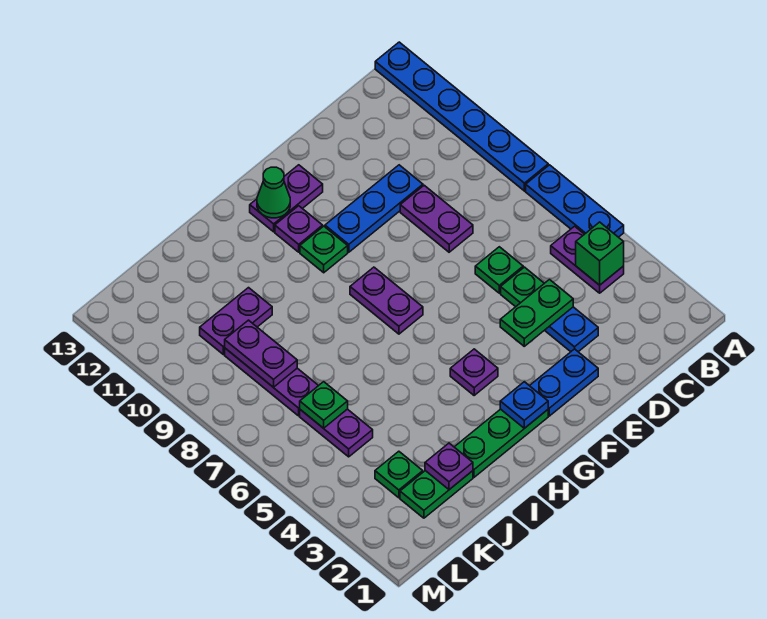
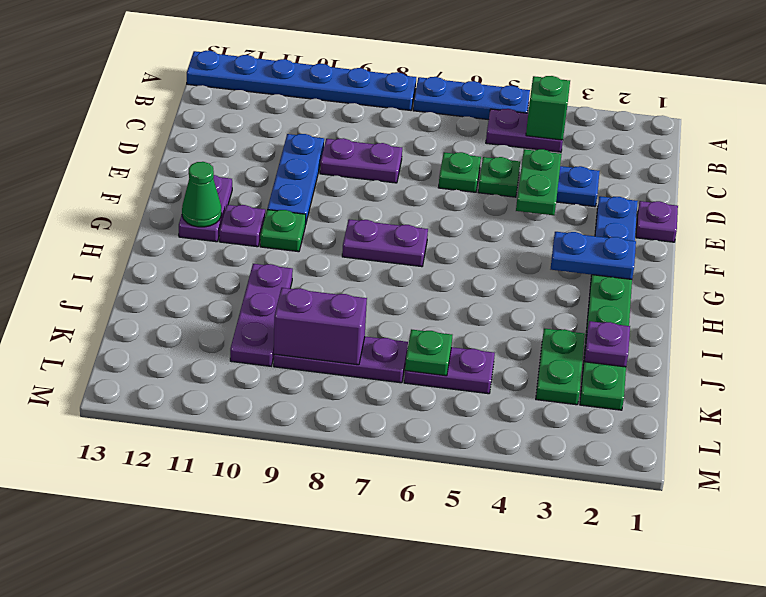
blue 1x1 plate [500,382,548,428] -> blue 1x2 plate [551,232,636,279]
purple 1x1 plate [450,349,498,395] -> purple 1x1 plate moved to [636,201,678,242]
purple 1x2 plate [200,288,272,354] -> purple 1x3 plate [230,264,293,366]
green 1x1 plate [375,451,423,498] -> green 1x2 plate [536,328,585,405]
purple 1x2 plate [225,320,297,387] -> purple 1x2 brick [274,288,367,365]

